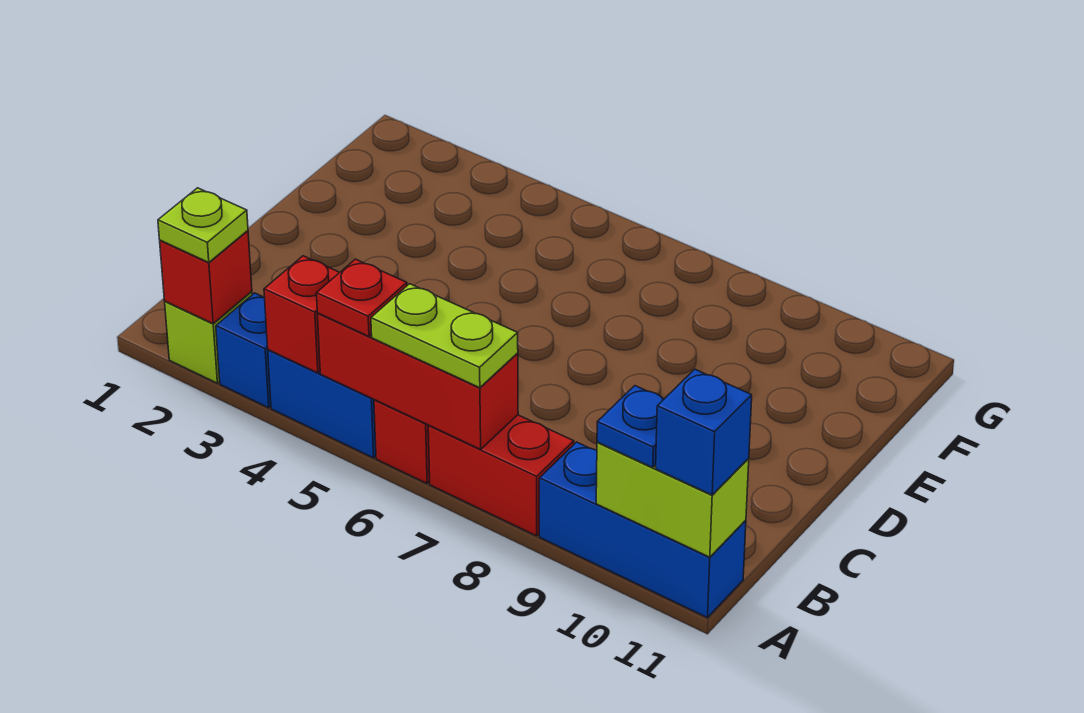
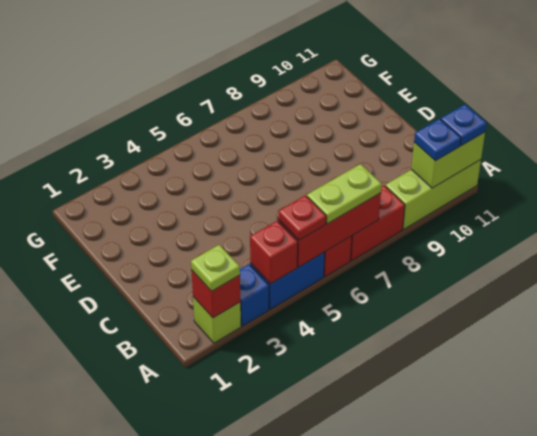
blue 1x3 brick [539,442,746,618] -> lime 1x3 brick [385,160,481,229]
blue 1x1 brick [656,369,752,495] -> blue 1x1 plate [441,104,487,146]

